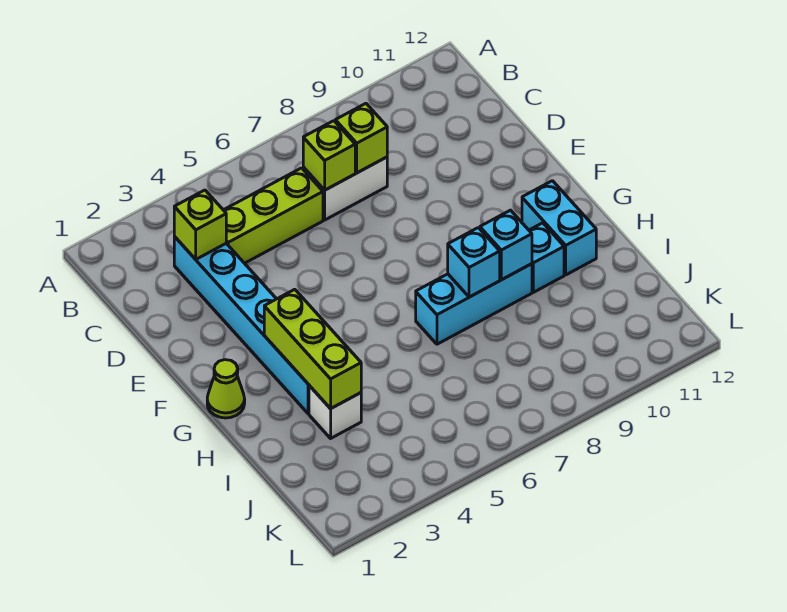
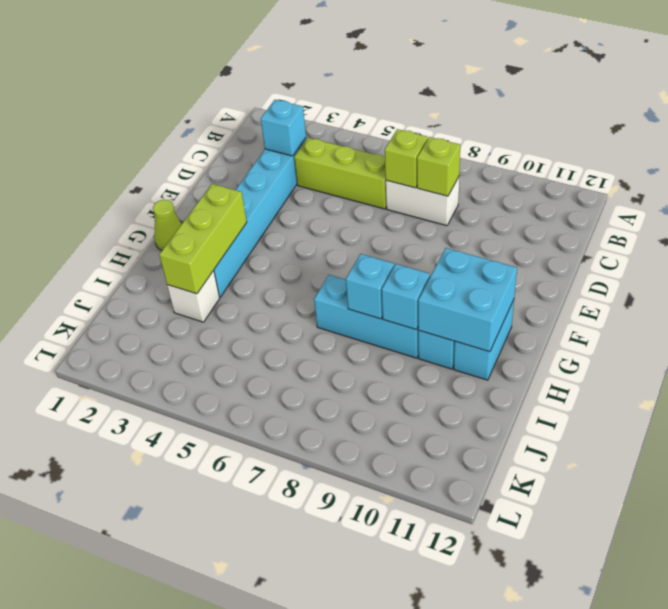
lime 1x1 brick [174,190,226,259] -> cyan 1x1 brick [261,100,306,156]
none -> cyan 2x2 brick [418,248,517,352]

